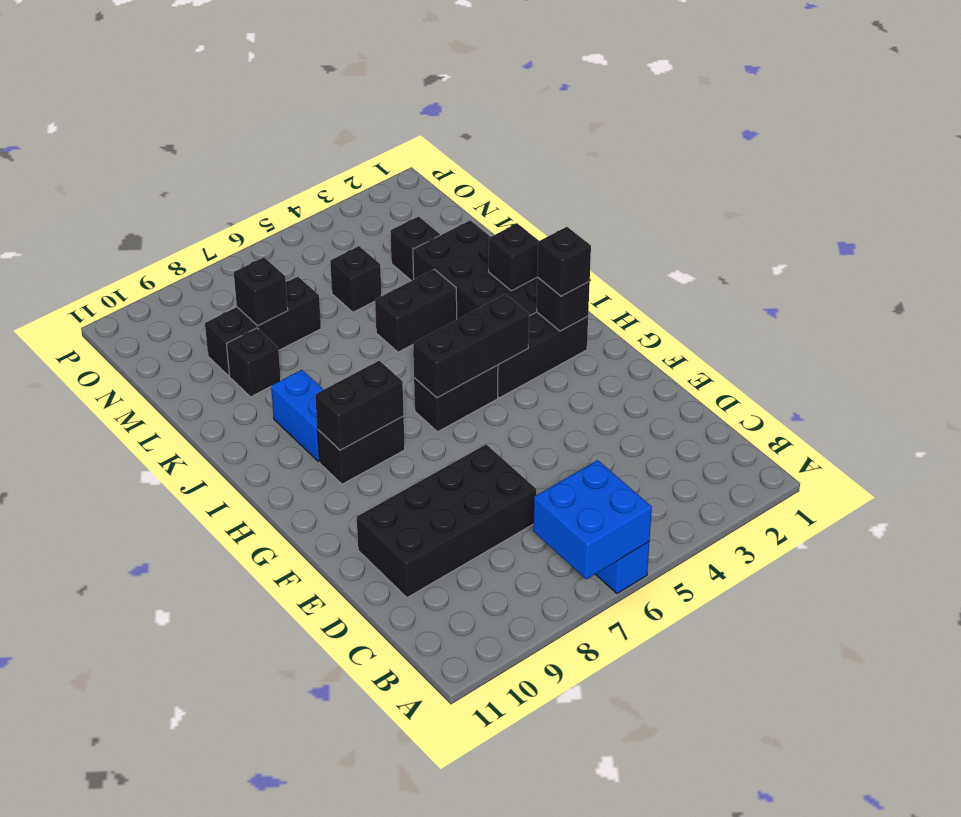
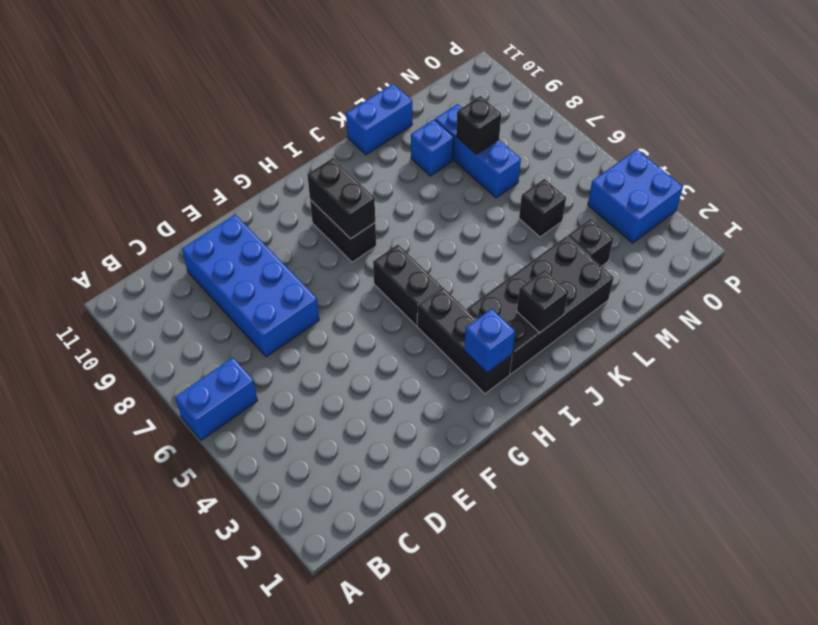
blue 2x2 brick [533,460,652,579] -> blue 2x2 brick moved to [588,149,683,243]
black 2x4 brick [357,444,536,597] -> blue 2x4 brick [182,214,319,357]
black 1x1 brick [537,277,590,331] -> blue 1x1 brick [464,309,515,372]
black 1x1 brick [537,227,591,296] -> none
black 1x3 brick [413,294,529,398] -> none
blue 1x2 brick [271,370,324,462] -> blue 1x2 brick moved to [346,84,412,155]
black 1x2 brick [375,269,457,352] -> none
black 1x1 brick [227,328,281,397] -> blue 1x1 brick [411,119,454,176]
black 1x3 brick [205,277,321,376] -> blue 1x3 brick [435,104,521,198]

